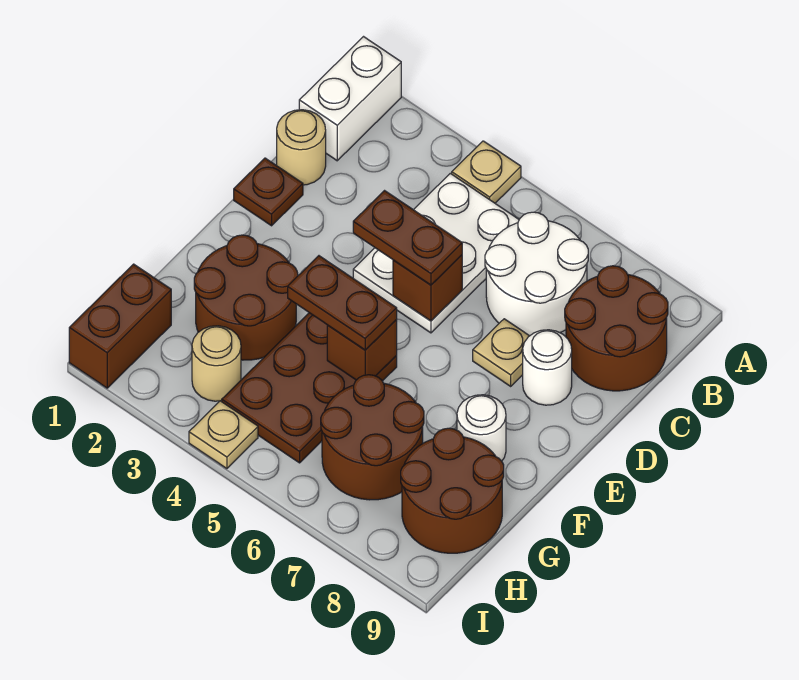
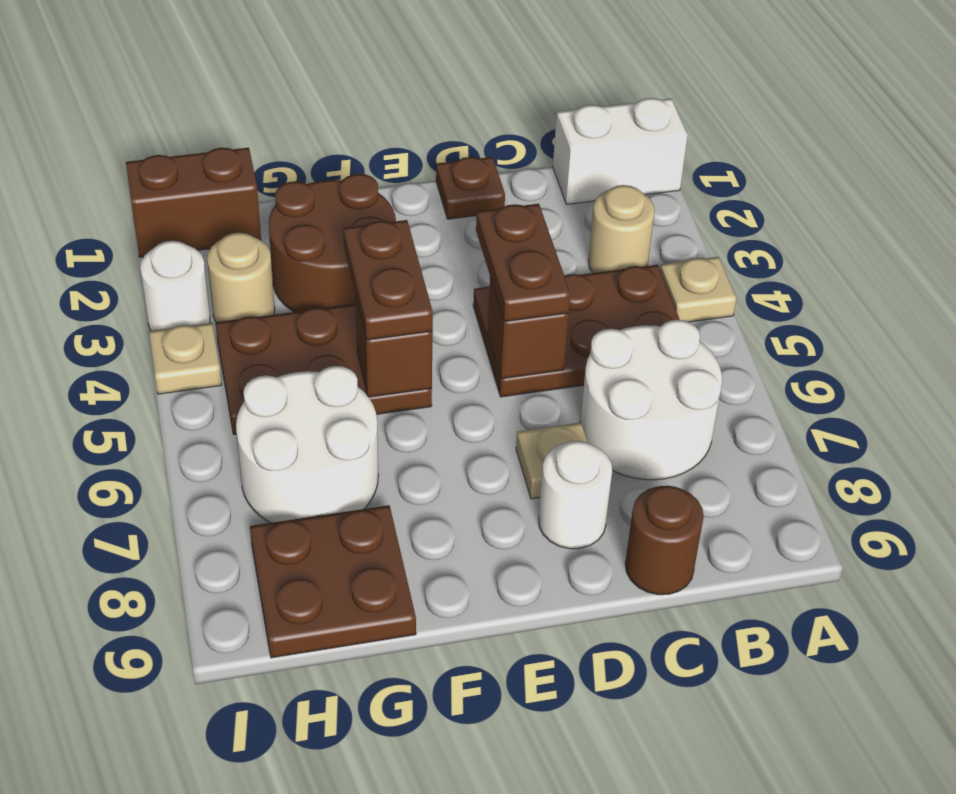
white 2x3 plate [353,173,519,333] -> brown 2x3 plate [473,265,680,397]
brown 2x2 round brick [565,266,668,391] -> brown 1x1 round brick [625,486,704,595]
tan 1x1 round brick [277,110,326,185] -> tan 1x1 round brick moved to [588,185,655,273]
white 1x1 round brick [457,395,506,461] -> white 1x1 round brick moved to [140,241,210,331]
brown 2x2 round brick [321,375,424,500] -> white 2x2 round brick [236,366,378,523]
brown 2x2 round brick [401,428,504,553] -> brown 2x2 plate [250,505,416,658]

